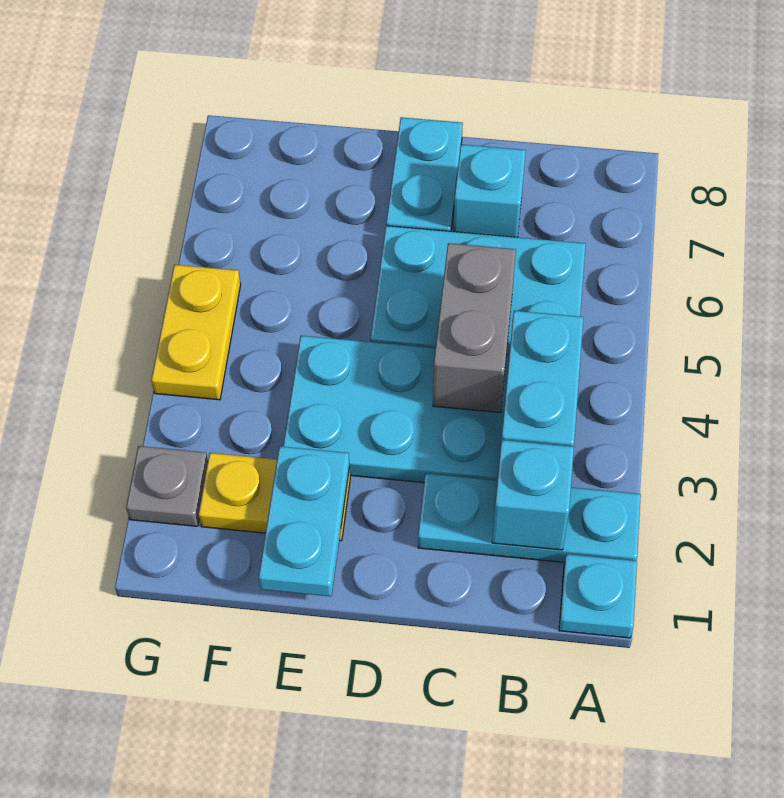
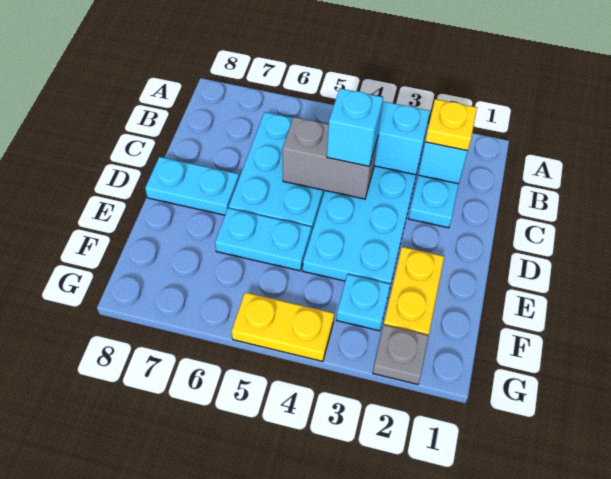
cyan 1x1 plate [559,554,637,638] -> cyan 1x1 plate moved to [336,274,391,331]
none -> yellow 1x1 plate [425,99,477,151]
cyan 1x1 brick [453,144,526,237] -> cyan 1x1 brick moved to [327,88,383,166]
cyan 1x2 plate [259,446,349,596] -> cyan 1x2 plate moved to [215,208,311,271]

